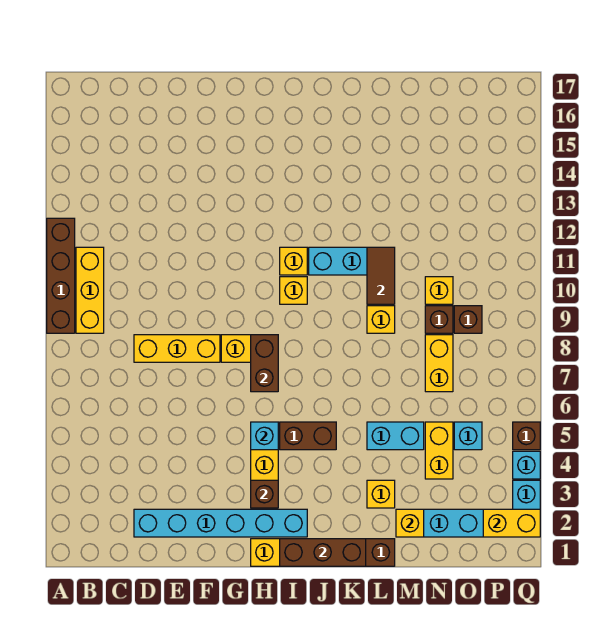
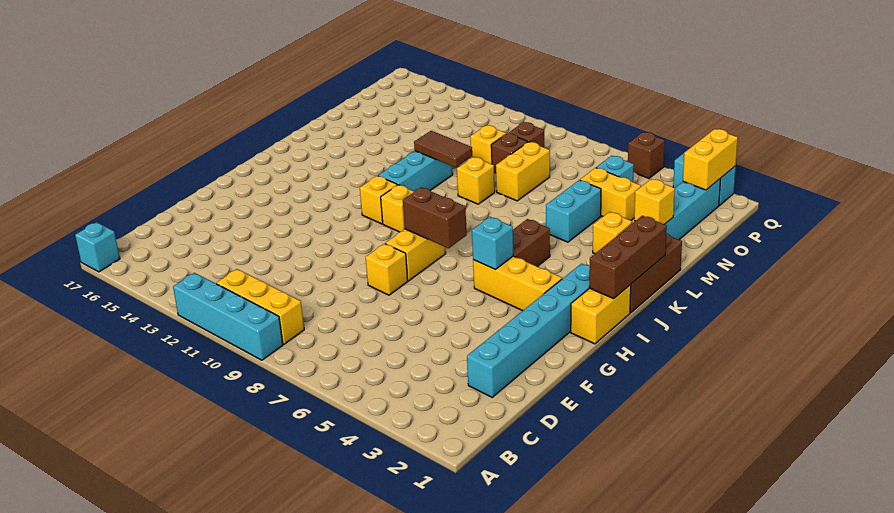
brown 1x4 brick [47,218,75,333] -> cyan 1x4 brick [173,273,283,360]
yellow 1x3 brick [134,335,220,362] -> yellow 1x1 brick [366,244,408,295]
brown 1x1 brick [251,480,278,508] -> none
yellow 1x2 brick [425,335,453,392] -> yellow 1x2 brick turned to [496,142,550,201]
cyan 1x1 brick [513,451,540,479] -> cyan 1x1 brick moved to [75,222,120,272]

